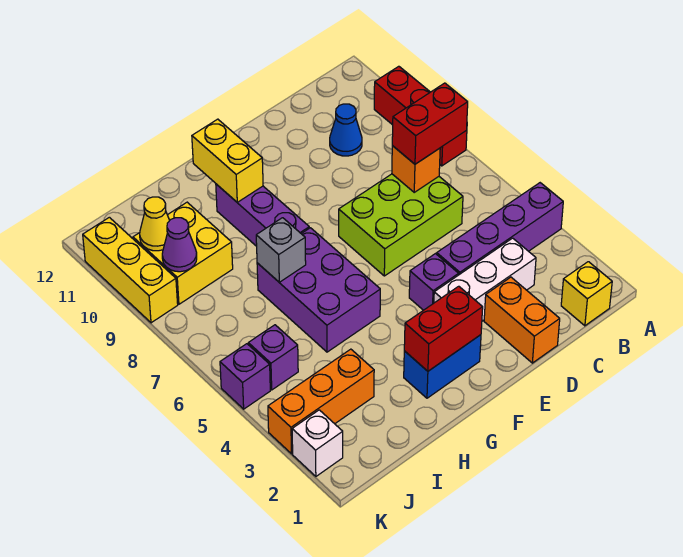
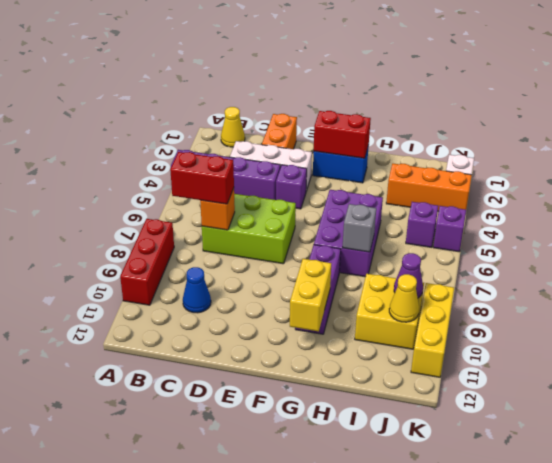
yellow 1x1 brick [561,262,612,326] -> yellow 1x1 cone [221,107,245,147]

